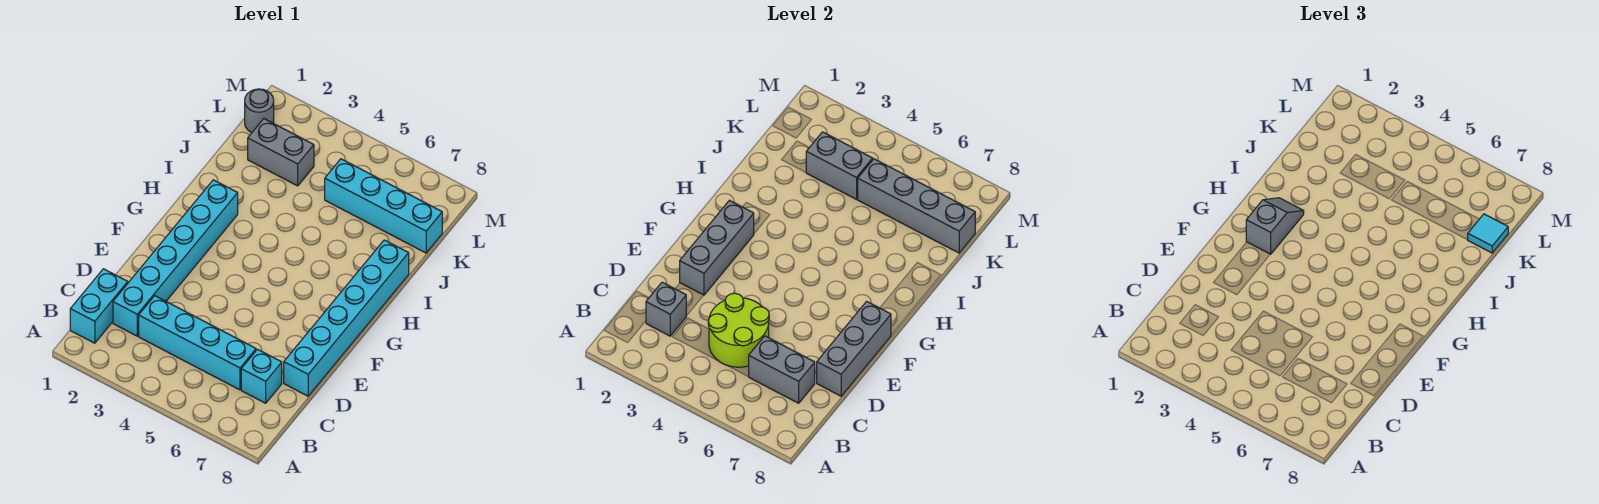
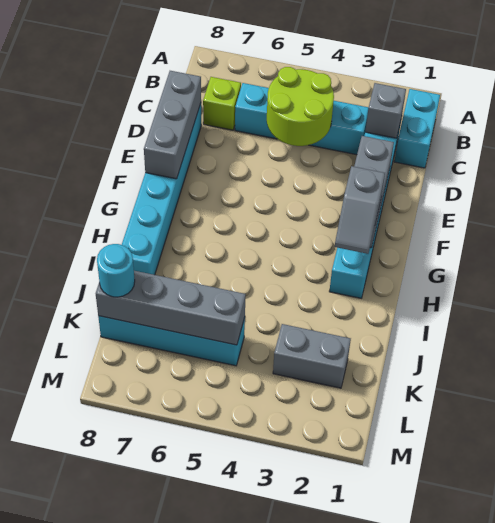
grey 1x2 brick [749,336,815,403] -> none
cyan 1x1 brick [241,349,282,403] -> lime 1x1 brick [203,77,241,130]
grey 1x2 brick [806,132,873,199] -> none
cyan 1x1 tile [1468,214,1508,253] -> cyan 1x1 round brick [97,244,135,297]
grey 1x1 round brick [245,89,274,133] -> none

